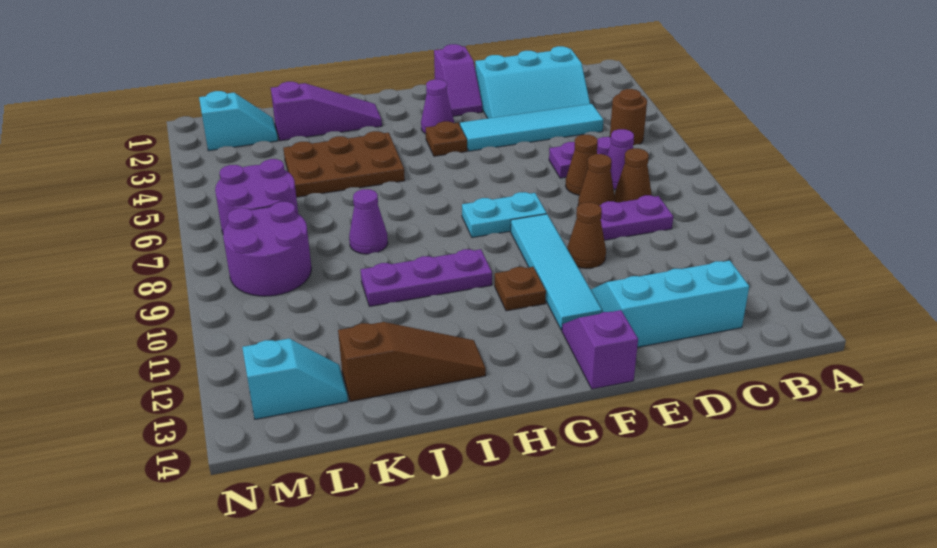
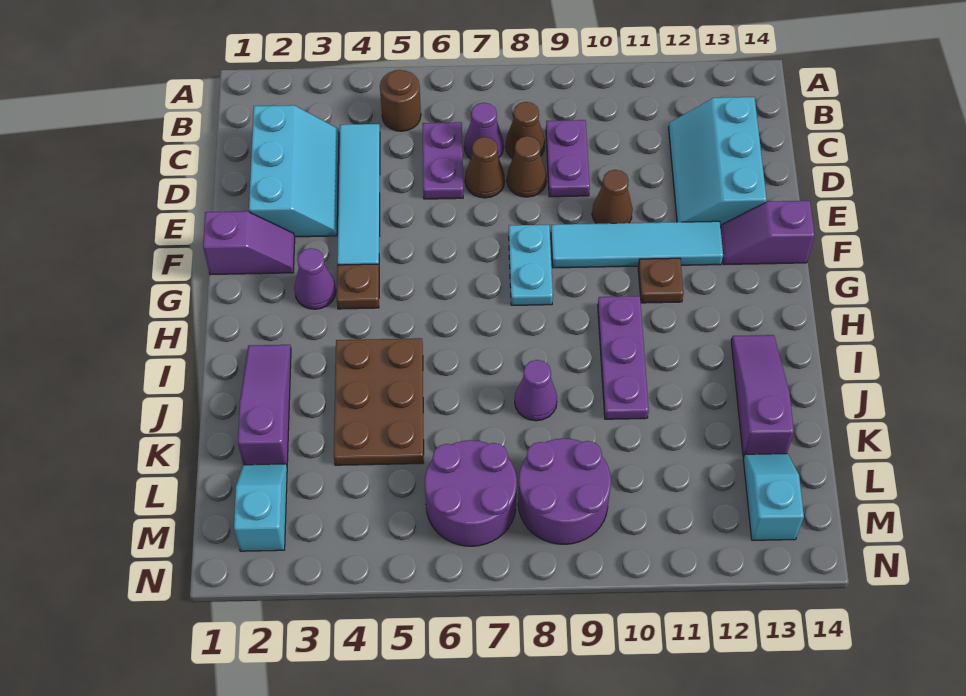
brown 1x3 slope [338,322,486,401] -> purple 1x3 slope [731,335,794,457]

